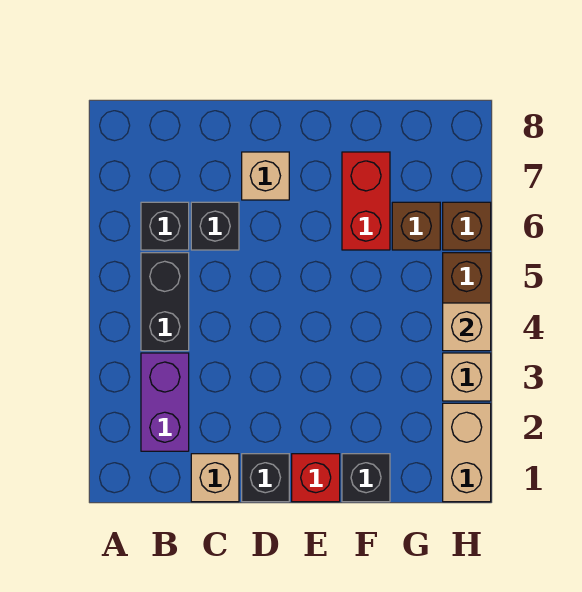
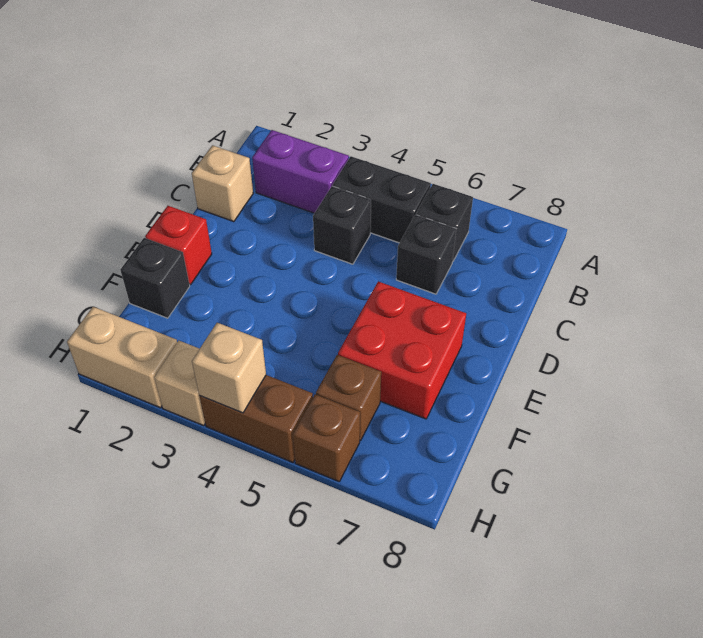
black 1x1 brick [242,454,289,502] -> black 1x1 brick moved to [313,186,371,264]
tan 1x1 brick [242,152,289,200] -> none
red 1x2 brick [342,152,390,250] -> red 2x2 brick [338,282,466,419]

